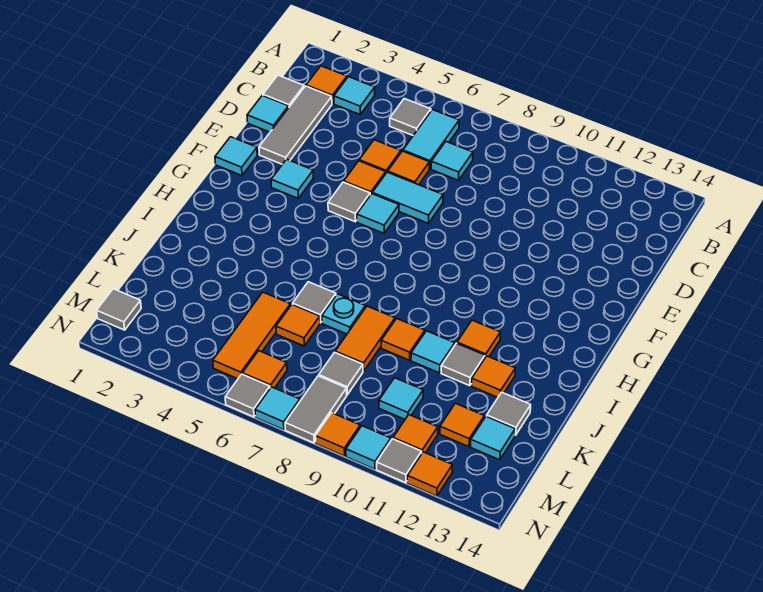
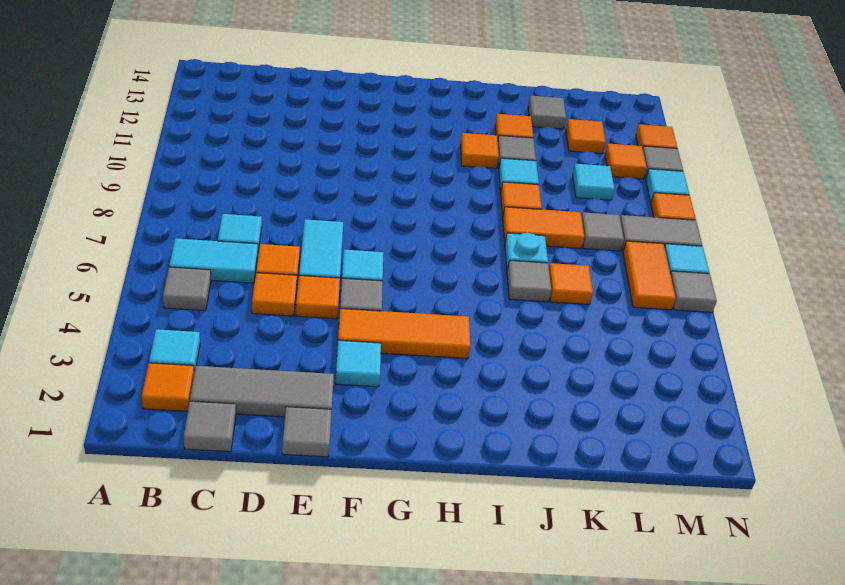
cyan 1x1 tile [247,95,289,132] -> none
cyan 1x1 tile [215,137,257,175] -> none
orange 1x3 tile [213,292,290,379] -> orange 1x3 tile moved to [338,309,470,359]
cyan 1x1 tile [471,416,515,460] -> none
grey 1x1 tile [97,289,141,330] -> grey 1x1 tile moved to [282,407,332,457]
orange 1x1 tile [242,351,287,388] -> orange 1x2 tile [623,241,676,310]

